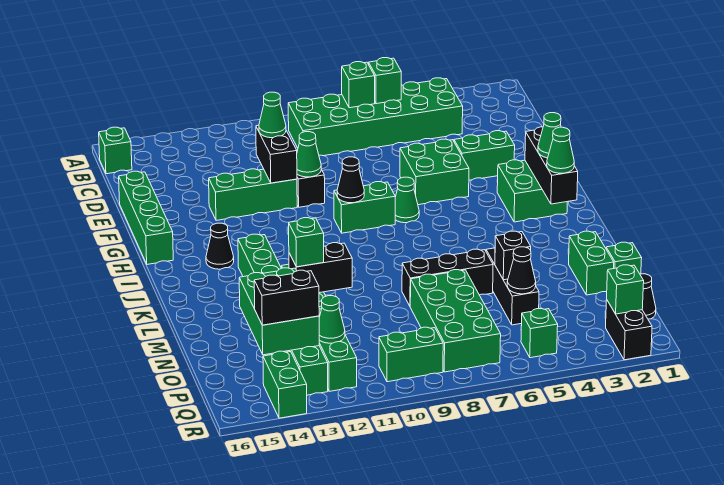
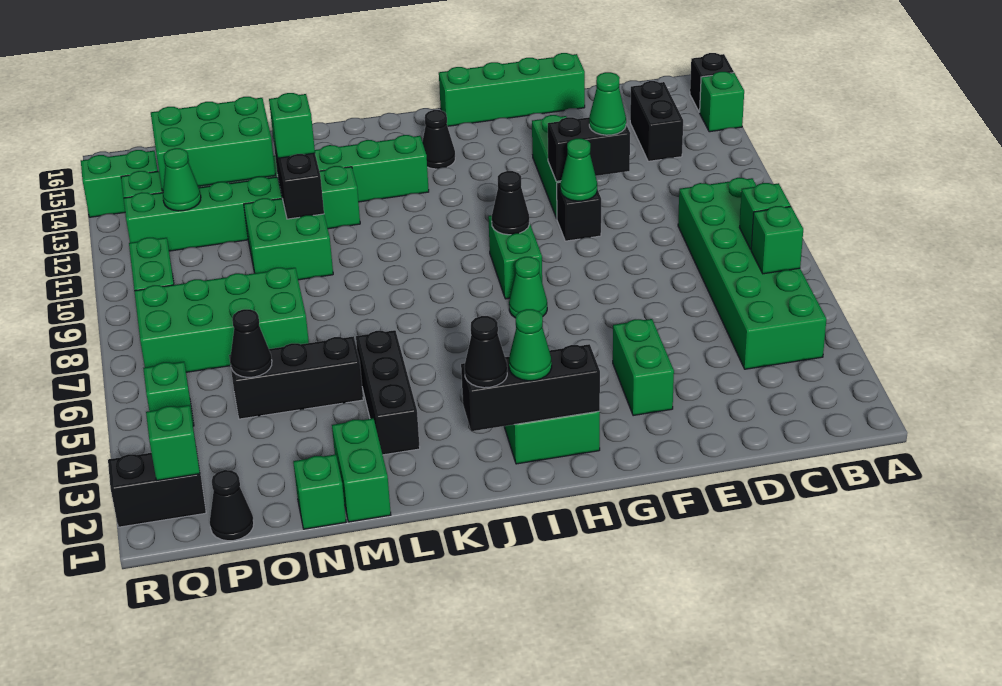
green 1x1 brick [99,127,132,174] -> green 1x1 brick moved to [700,72,744,132]
green 2x2 brick [400,139,469,205] -> green 2x2 brick moved to [244,198,333,280]
green 1x1 cone [547,127,574,173] -> black 1x1 cone [464,316,507,388]
green 1x2 brick [569,231,614,295] -> green 1x2 brick turned to [332,418,391,522]
black 1x3 brick [402,249,493,306] -> black 1x3 brick moved to [356,330,420,455]
black 1x1 brick [495,231,531,280] -> black 1x1 brick moved to [690,53,734,112]
black 1x2 brick [254,270,319,325] -> black 1x2 brick moved to [630,81,683,161]

